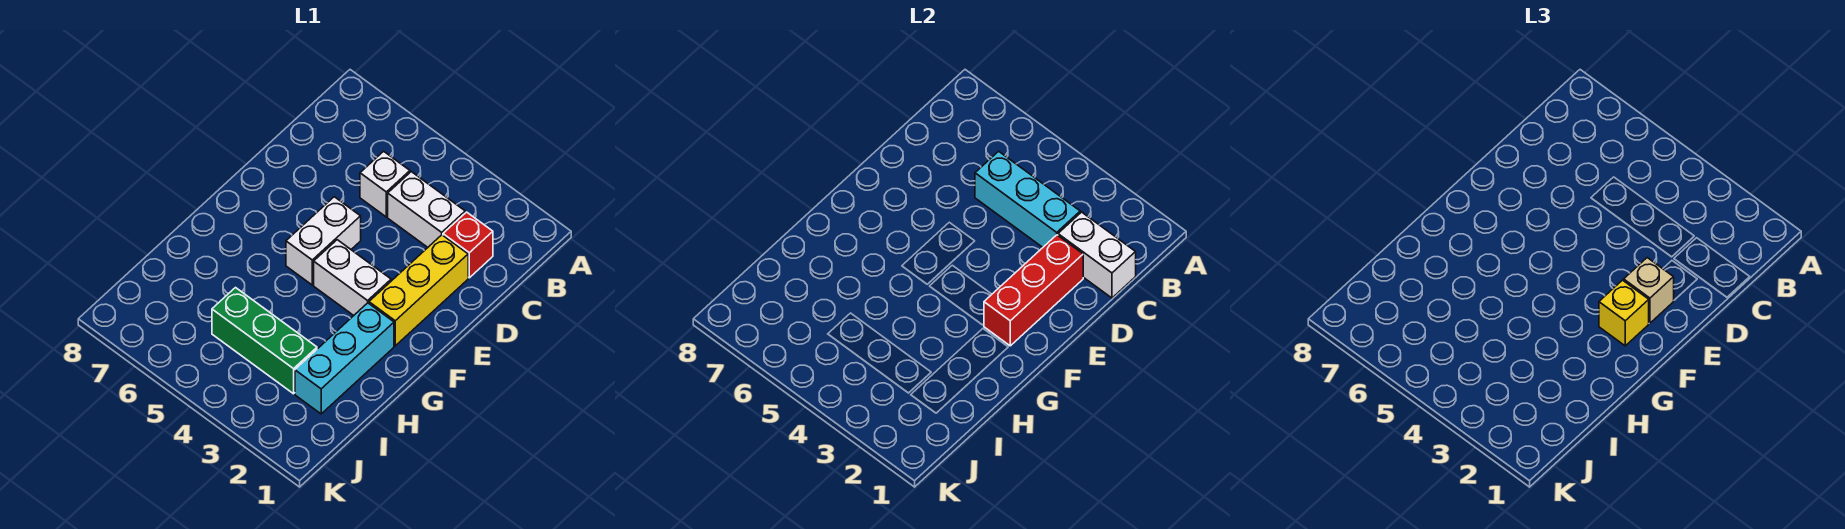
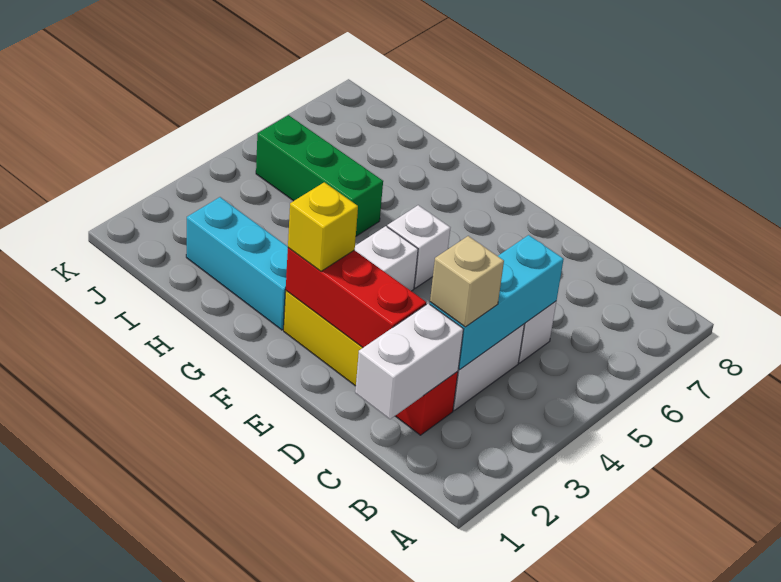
tan 1x1 brick [1624,258,1674,323] -> tan 1x1 brick moved to [430,236,504,327]
white 1x2 brick [286,197,361,285] -> white 1x1 brick [387,205,450,288]
green 1x3 brick [212,288,317,394] -> green 1x3 brick turned to [256,115,383,236]

